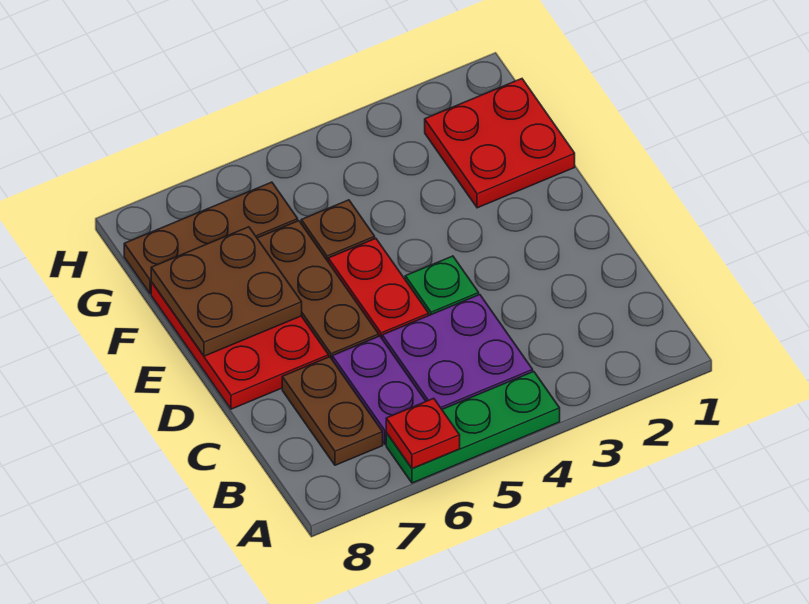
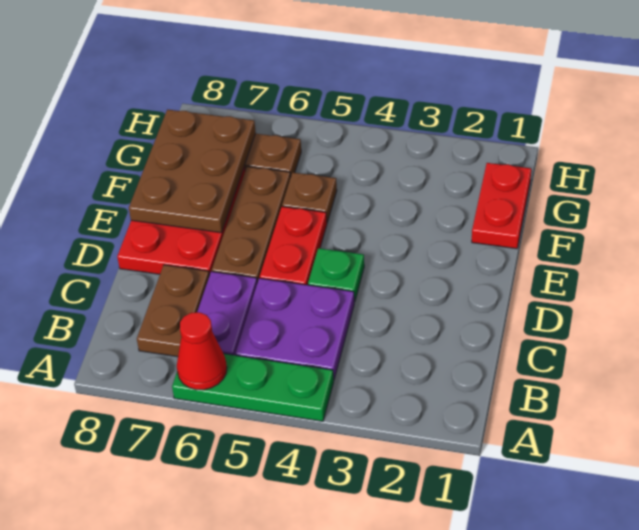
red 1x1 plate [386,398,460,469] -> red 1x1 cone [177,312,227,390]
brown 2x2 plate [151,227,302,356] -> brown 2x3 plate [129,110,256,233]
red 2x2 plate [425,79,575,208] -> red 1x2 plate [472,163,531,249]

